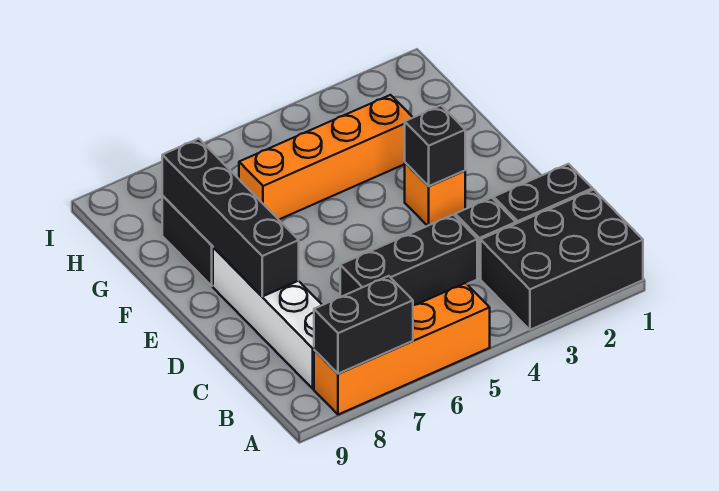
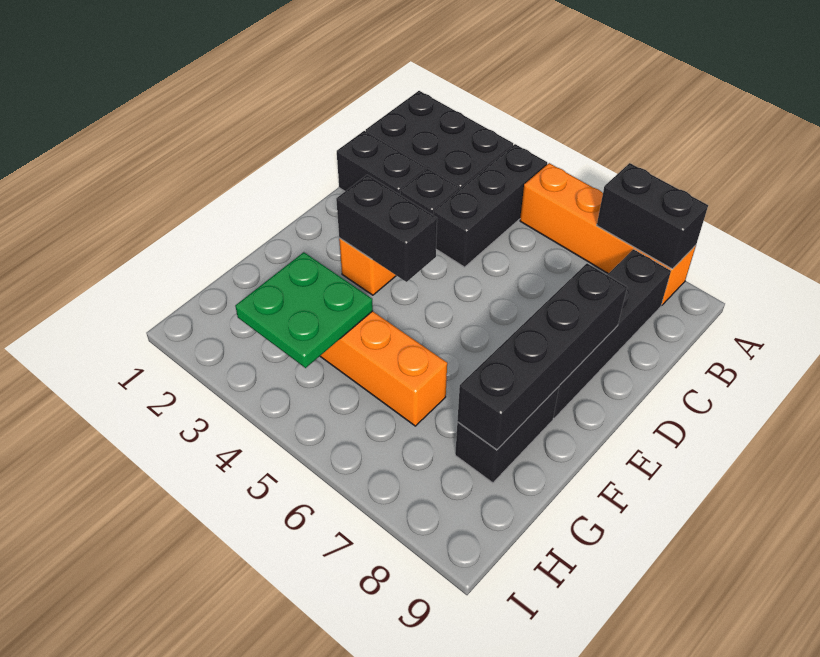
white 1x4 brick [213,247,322,389] -> black 1x4 brick [553,249,671,418]
black 1x3 brick [340,215,477,305] -> black 1x3 brick turned to [434,144,547,267]
black 1x1 brick [405,105,465,186] -> black 1x2 brick [336,175,437,282]
none -> green 2x2 plate [235,252,373,368]

